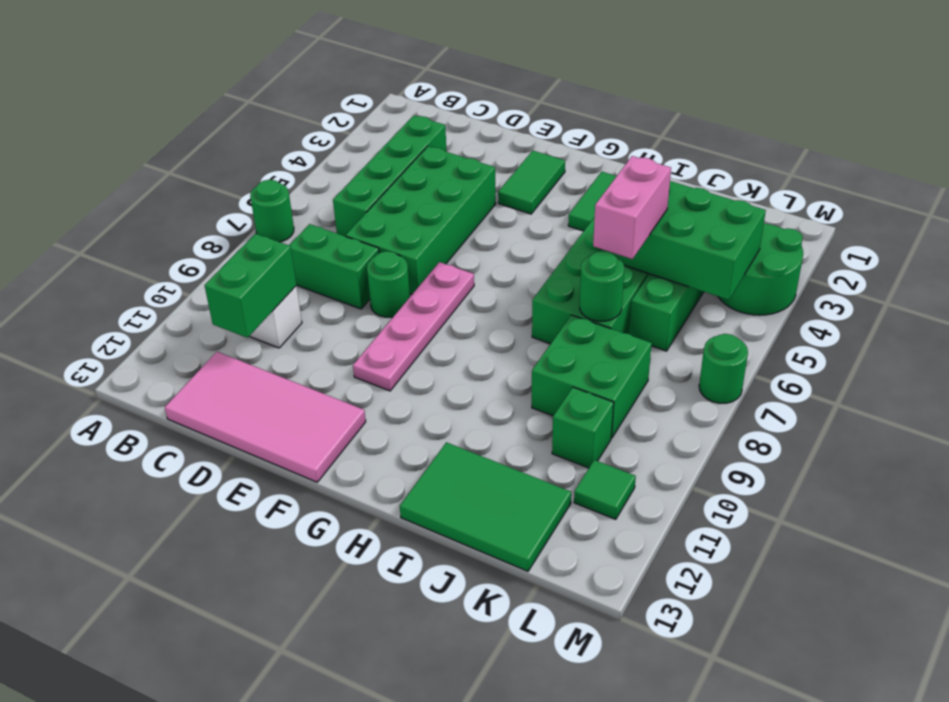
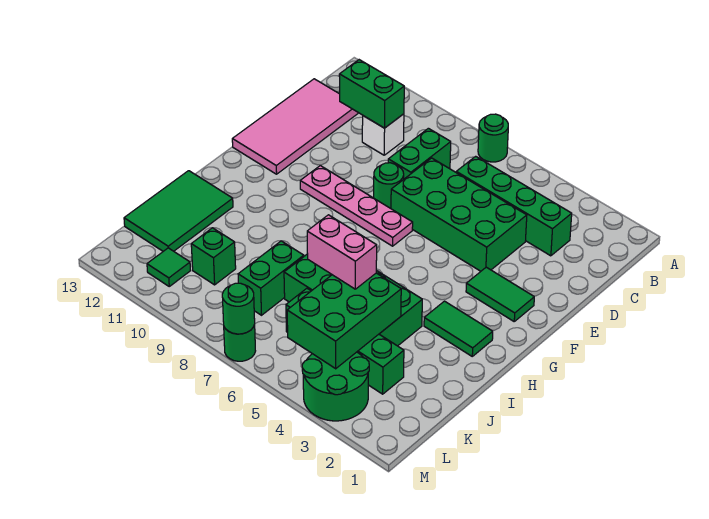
green 1x1 round brick [580,251,624,321] -> green 1x1 round brick moved to [222,283,255,334]
green 2x2 brick [532,315,652,438] -> green 1x2 brick [238,241,304,315]

